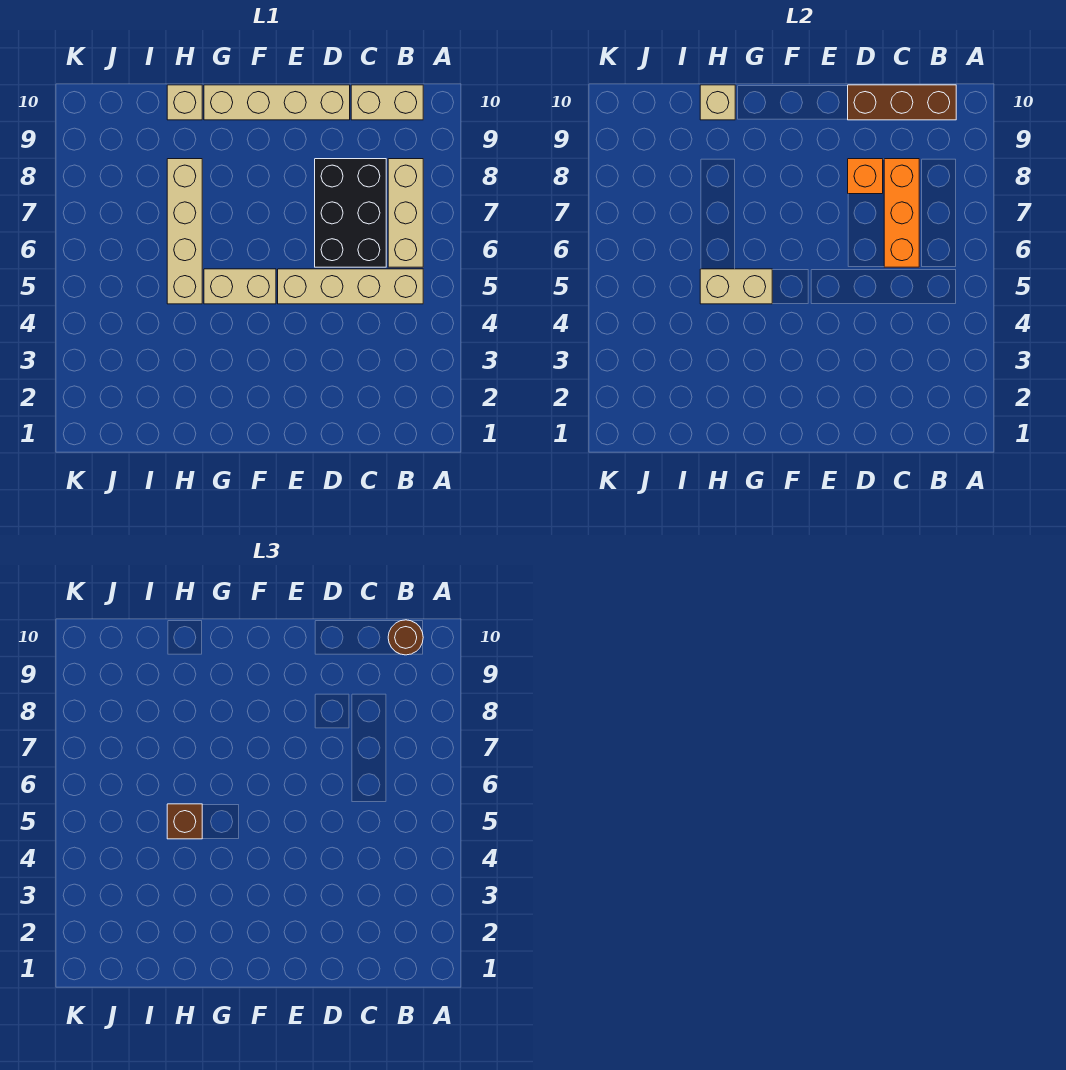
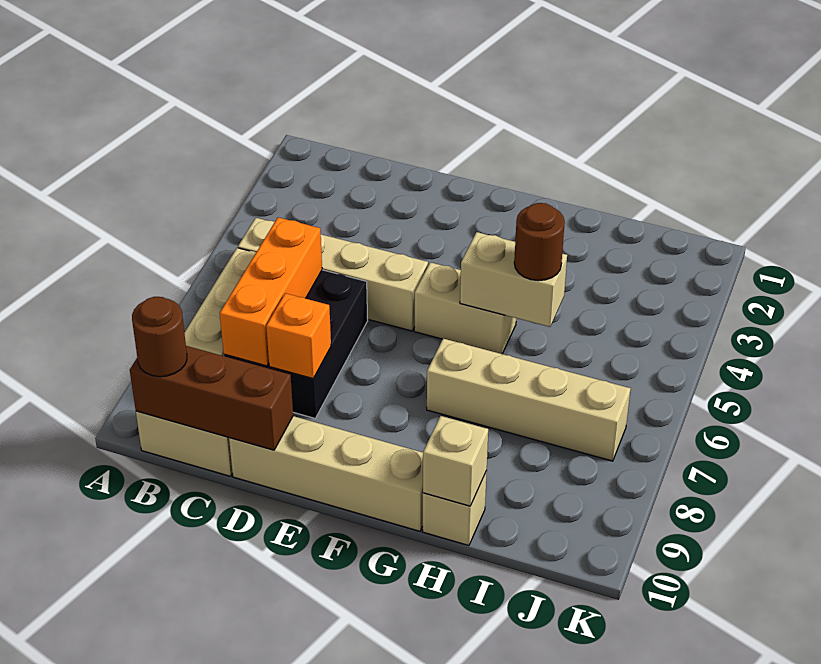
tan 1x4 brick [167,159,202,304] -> tan 1x4 brick turned to [427,339,631,461]
brown 1x1 brick [167,804,202,839] -> brown 1x1 round brick [514,203,565,281]

